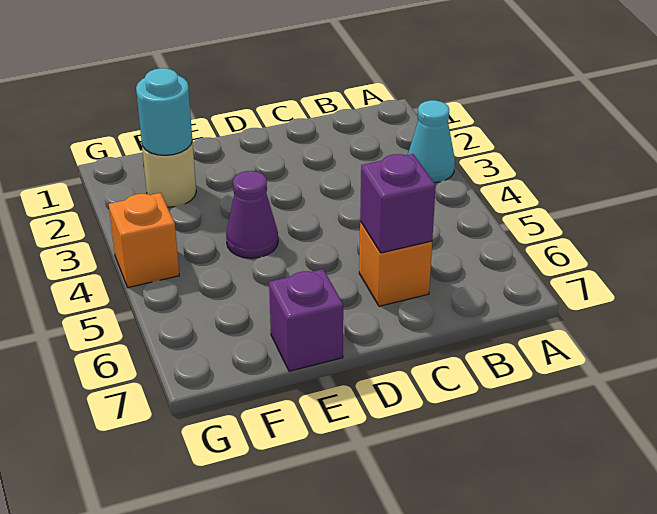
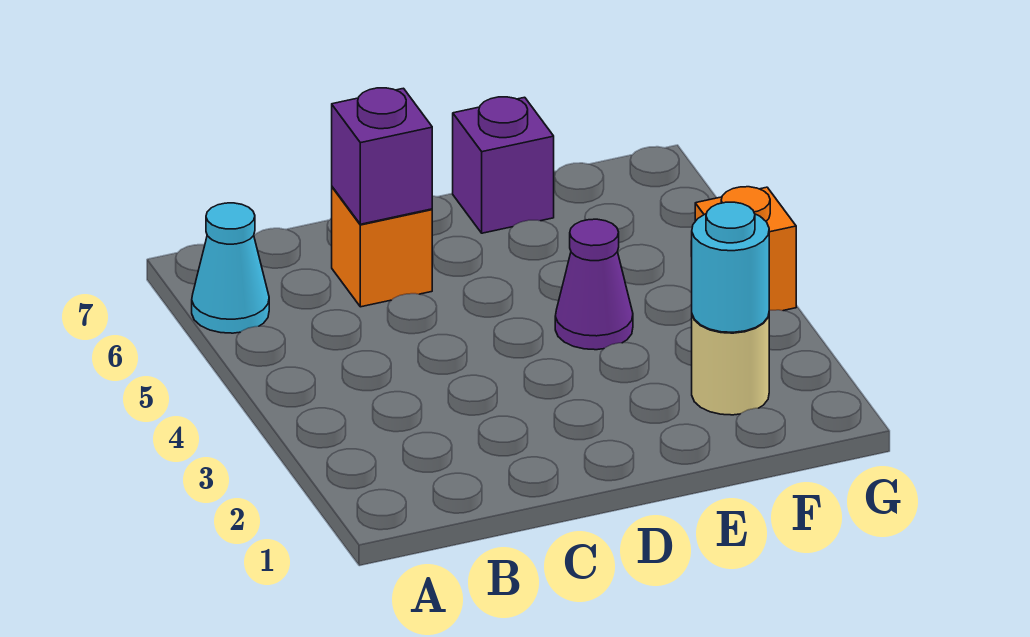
cyan 1x1 cone [408,100,455,183] -> cyan 1x1 cone moved to [192,203,269,333]

